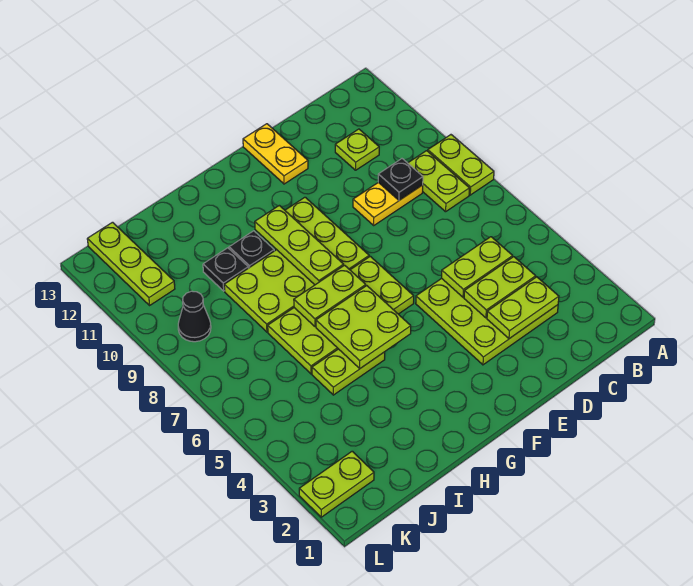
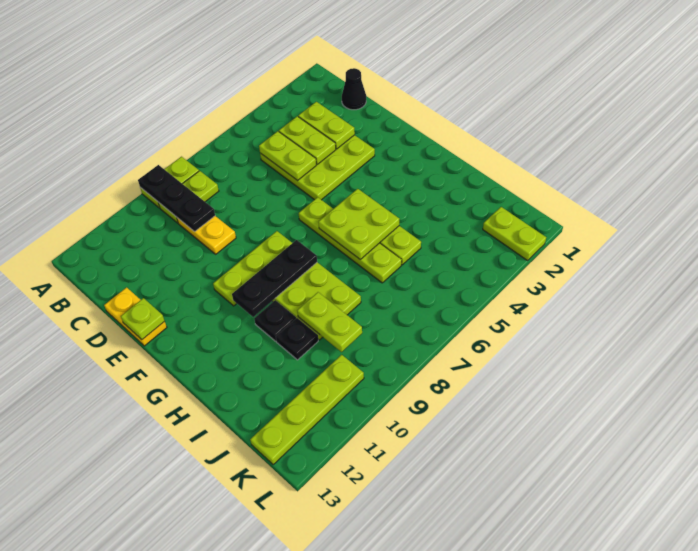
black 1x1 plate [378,159,423,200] -> black 1x3 plate [138,165,215,232]
lime 1x1 plate [335,129,379,170] -> lime 1x1 plate moved to [121,298,165,340]
yellow 1x2 plate [243,124,308,184] -> yellow 1x2 plate turned to [104,287,167,346]
lime 2x4 plate [268,256,414,374] -> lime 1x4 plate [299,197,402,283]
lime 1x2 plate [294,265,366,327] -> lime 1x2 plate moved to [297,292,362,352]
lime 1x3 plate [255,205,344,285] -> black 1x3 plate [232,240,317,317]
black 1x1 cone [178,291,211,342] -> black 1x1 cone moved to [342,68,366,110]
lime 1x3 plate [87,222,175,305] -> lime 1x4 plate [250,355,364,465]

